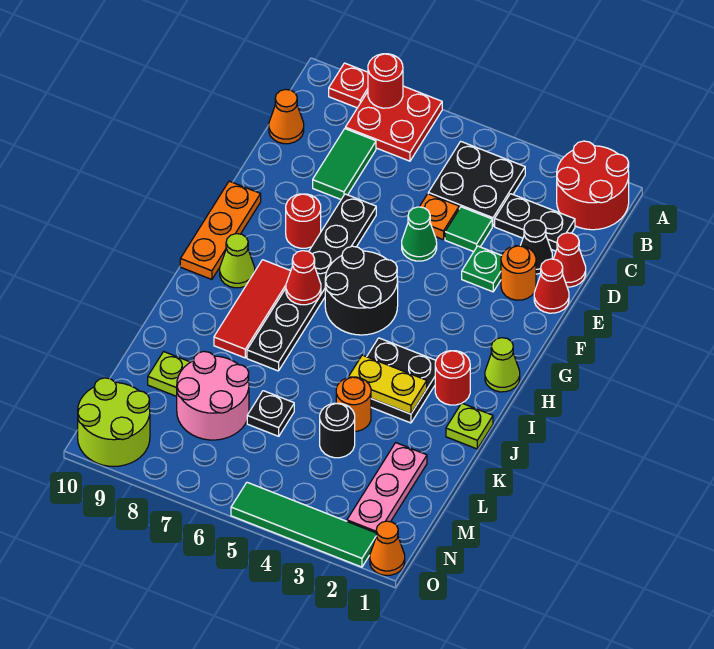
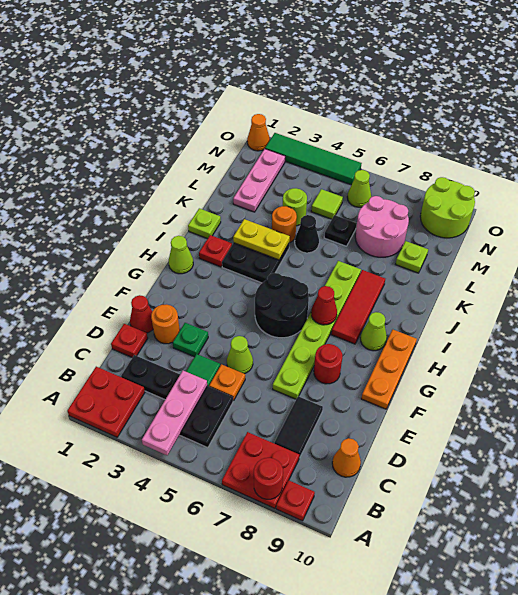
red 2x2 round brick [557,141,629,230] -> red 2x2 plate [67,367,145,437]
none -> pink 1x3 plate [142,371,207,455]
green 1x2 tile [313,129,376,199] -> black 1x2 tile [274,396,323,458]
red 1x1 cone [554,233,586,287] -> red 1x1 plate [111,324,148,358]
black 1x1 cone [520,220,552,274] -> black 1x1 cone moved to [295,215,319,253]
green 1x1 cone [402,207,437,261] -> lime 1x1 cone [227,336,253,374]
black 1x6 plate [247,194,376,371] -> lime 1x6 plate [273,261,361,399]
red 1x1 round brick [435,351,470,405] -> red 1x1 plate [199,235,232,267]
black 1x1 round brick [320,403,355,458] -> lime 1x1 round brick [283,188,307,226]
none -> lime 1x1 tile [311,189,343,219]
none -> lime 1x1 cone [347,170,371,207]

